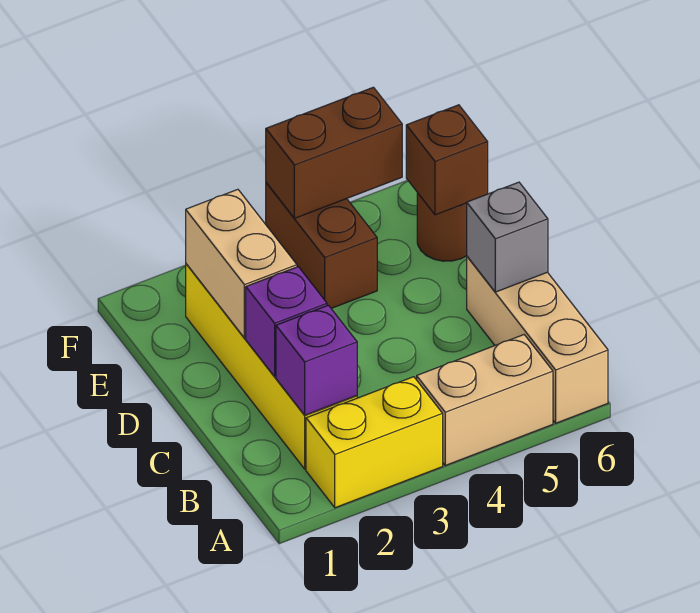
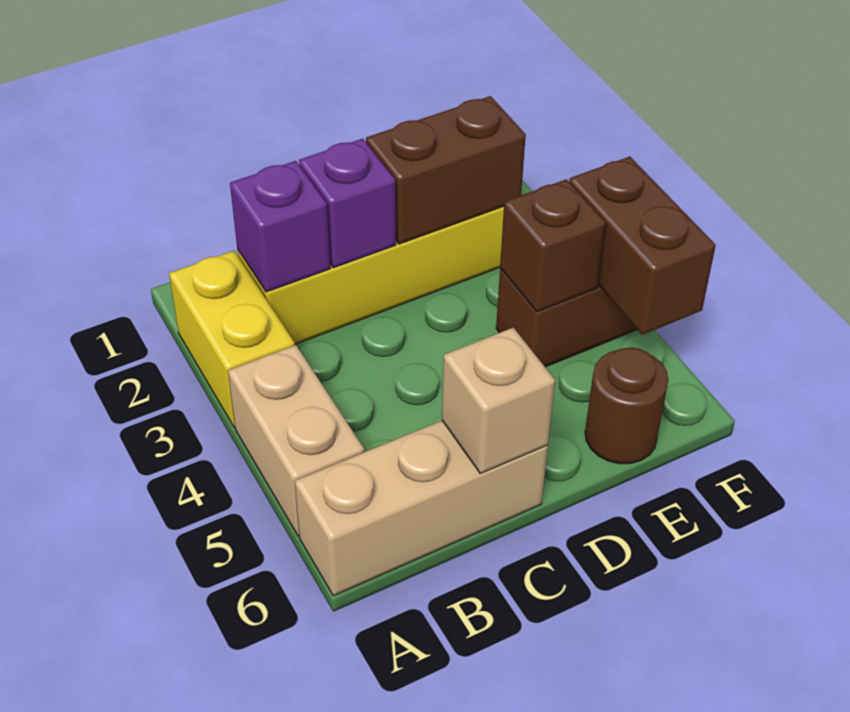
grey 1x1 brick [467,182,548,292] -> tan 1x1 brick [442,328,555,473]
tan 1x2 brick [186,189,297,338] -> brown 1x2 brick [366,96,526,244]
brown 1x1 brick [406,105,488,215] -> brown 1x1 brick moved to [500,179,606,312]

